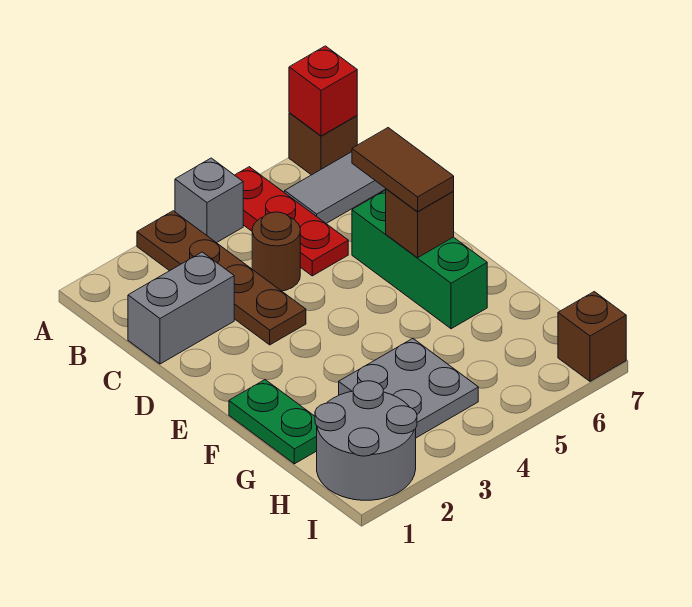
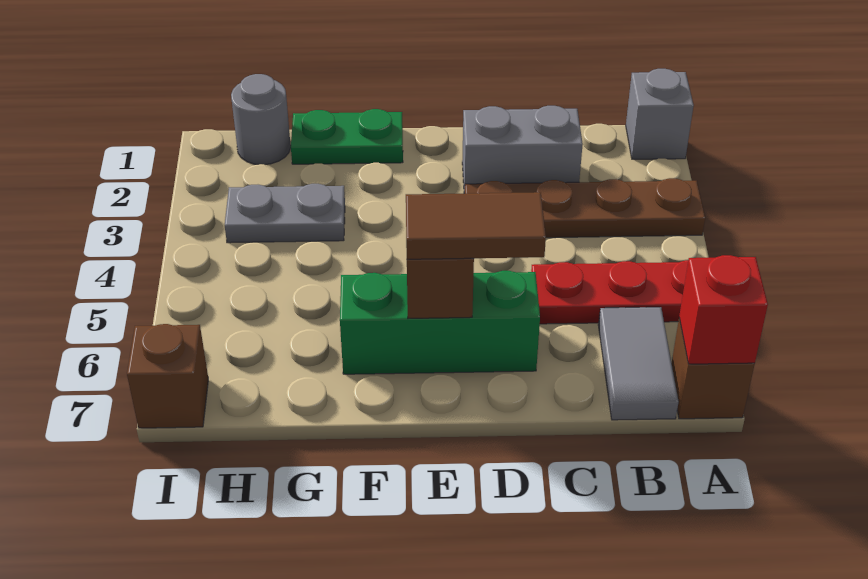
grey 1x1 brick [175,158,243,243] -> grey 1x1 brick moved to [626,69,694,159]
grey 1x2 brick [128,252,234,364] -> grey 1x2 brick turned to [462,106,583,194]
brown 1x1 round brick [252,212,300,291] -> none
grey 2x2 plate [339,338,478,438] -> grey 1x2 plate [225,184,345,243]
grey 2x2 round brick [315,381,417,500] -> grey 1x1 round brick [231,74,291,165]

